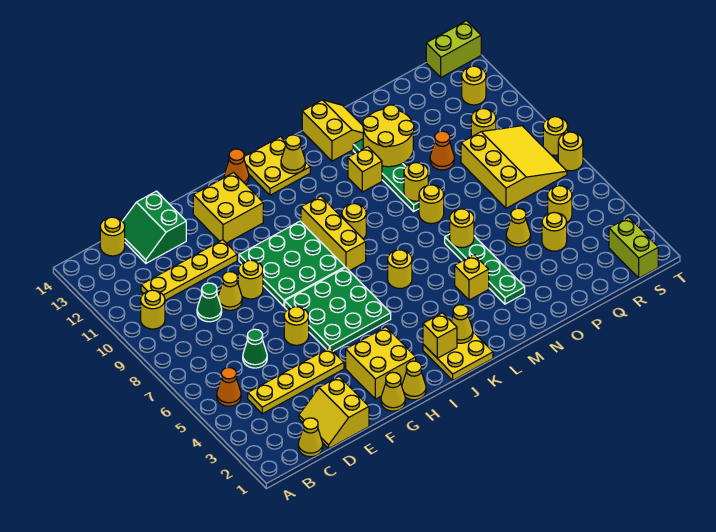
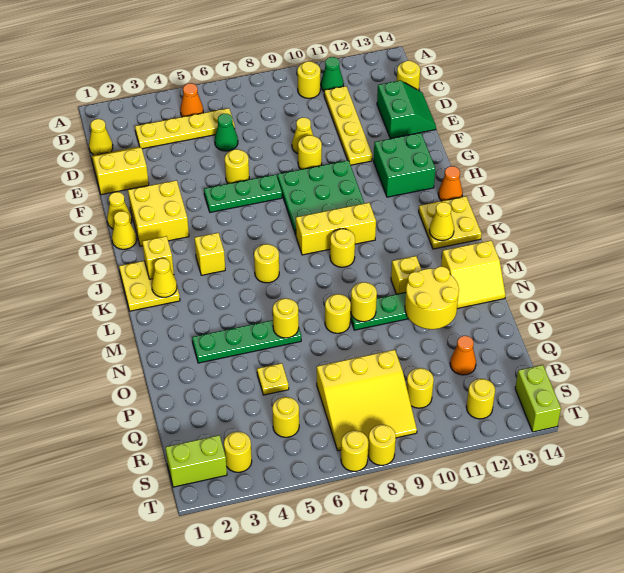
yellow 1x4 plate [248,348,344,414] -> yellow 1x4 plate turned to [135,108,235,149]
green 1x1 cone [197,283,222,322] -> green 1x1 cone moved to [321,57,344,91]
green 2x2 slope [123,191,186,263] -> green 2x2 slope turned to [377,80,436,139]
green 3x3 plate [285,267,391,351] -> green 1x3 plate [204,175,282,212]
yellow 2x2 brick [193,173,263,243] -> green 2x2 brick [374,133,435,197]
yellow 1x1 brick [455,255,489,300] -> yellow 1x1 brick moved to [194,233,225,275]
yellow 1x1 cone [506,208,531,247] -> yellow 1x1 plate [257,363,289,395]
orange 1x1 cone [430,131,454,170] -> orange 1x1 cone moved to [450,336,476,375]
yellow 1x1 round brick [542,212,567,251] -> yellow 1x1 round brick moved to [224,432,252,472]

